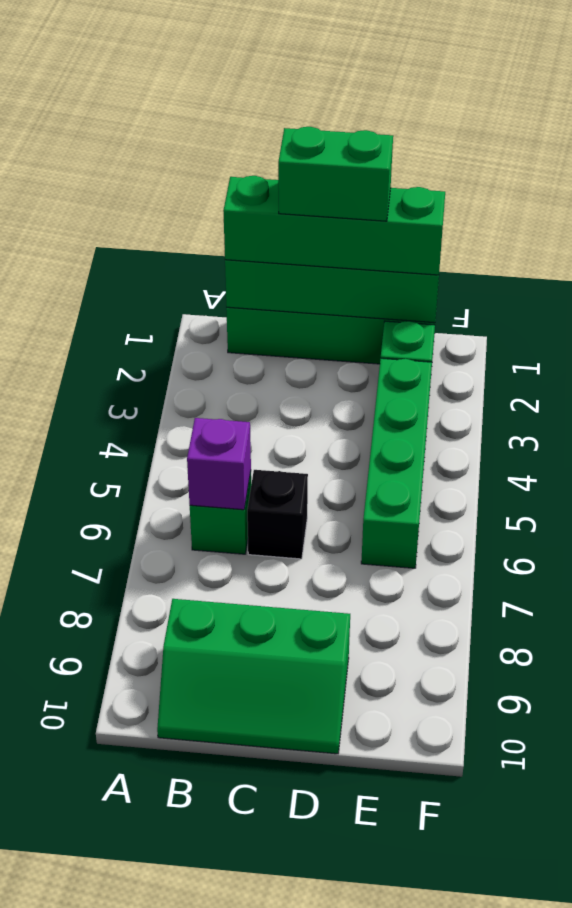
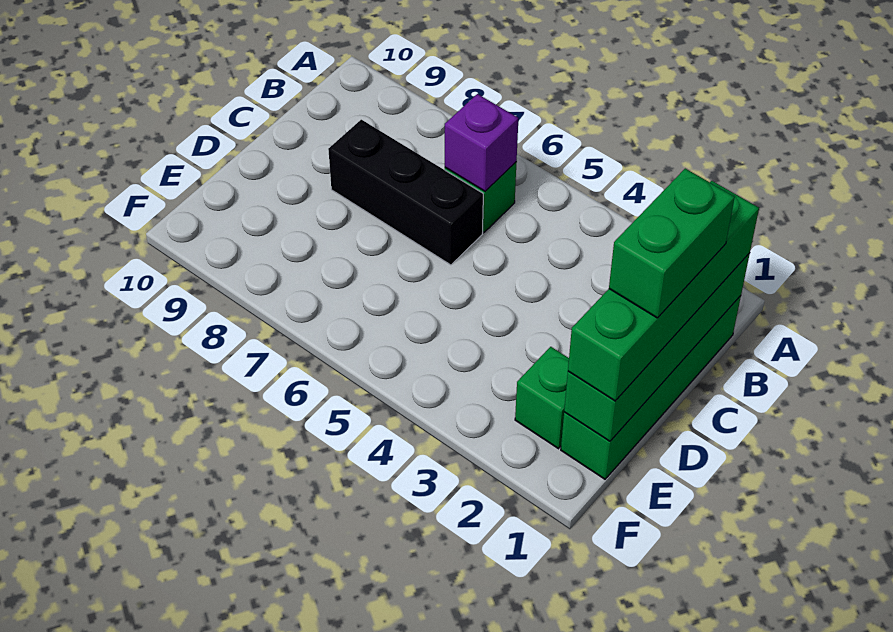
green 2x3 slope [157,599,350,754] -> none
black 1x1 brick [247,470,308,559] -> black 1x3 brick [328,120,483,265]
green 1x4 brick [361,358,432,568] -> none

